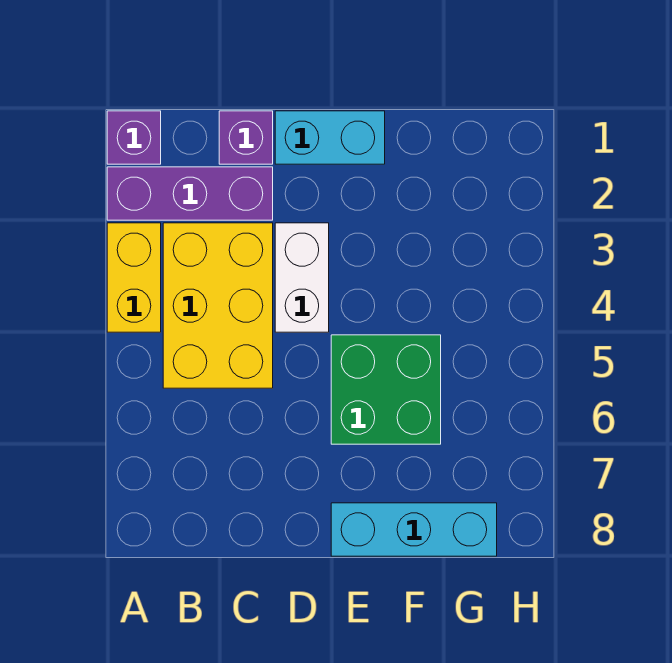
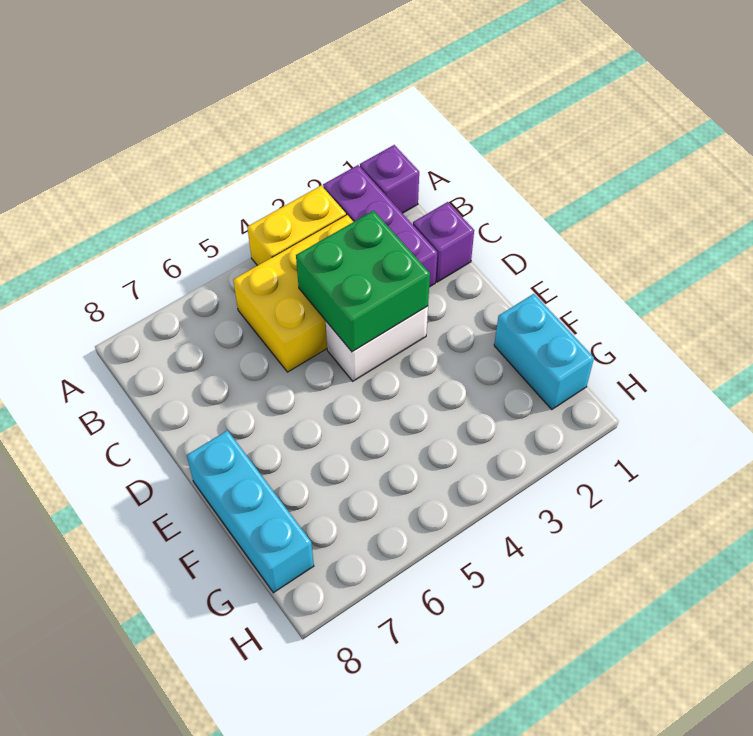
cyan 1x2 brick [275,111,385,164] -> cyan 1x2 brick moved to [494,294,594,410]
green 2x2 brick [331,335,441,444] -> green 2x2 brick moved to [296,211,430,352]

